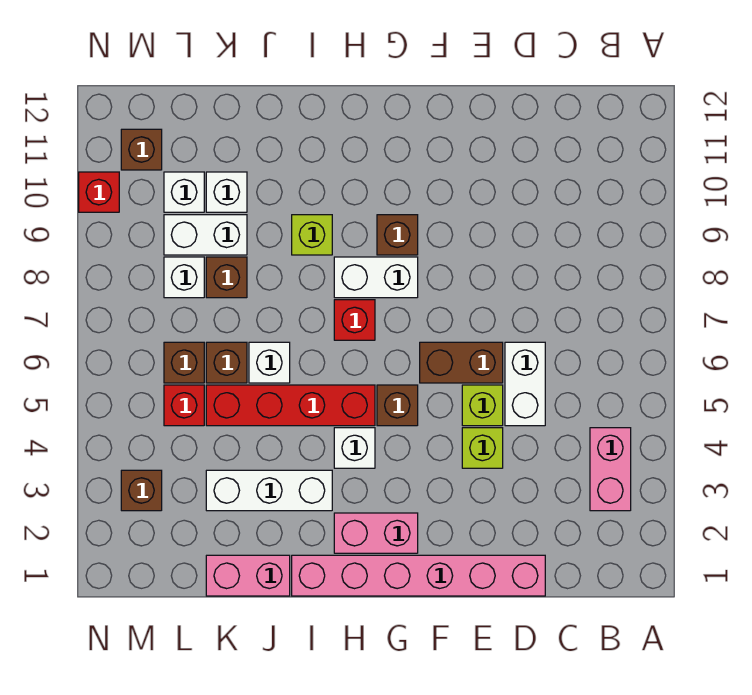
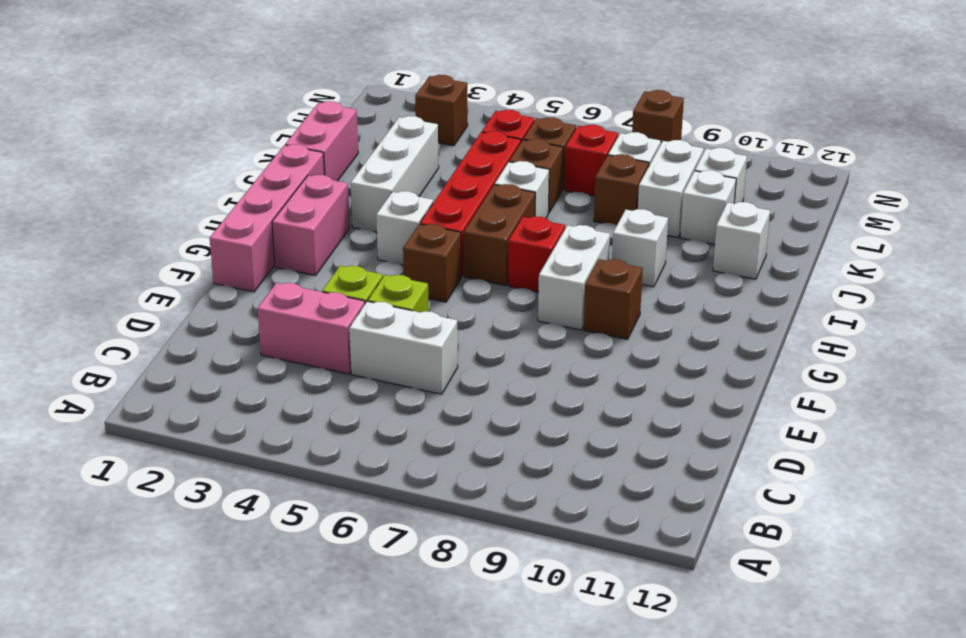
pink 1x2 brick [590,428,631,511] -> pink 1x2 brick moved to [257,283,365,374]
pink 1x6 brick [292,555,545,596] -> pink 1x4 brick [210,144,324,292]
brown 1x2 brick [420,342,503,383] -> brown 1x2 brick moved to [464,184,535,286]
lime 1x1 brick [292,215,332,255] -> white 1x1 brick [612,209,668,287]
none -> white 1x1 brick [713,202,770,279]
brown 1x1 brick [121,129,162,170] -> brown 1x1 brick moved to [632,90,684,143]
red 1x1 brick [79,172,119,212] -> red 1x1 brick moved to [565,125,618,196]

